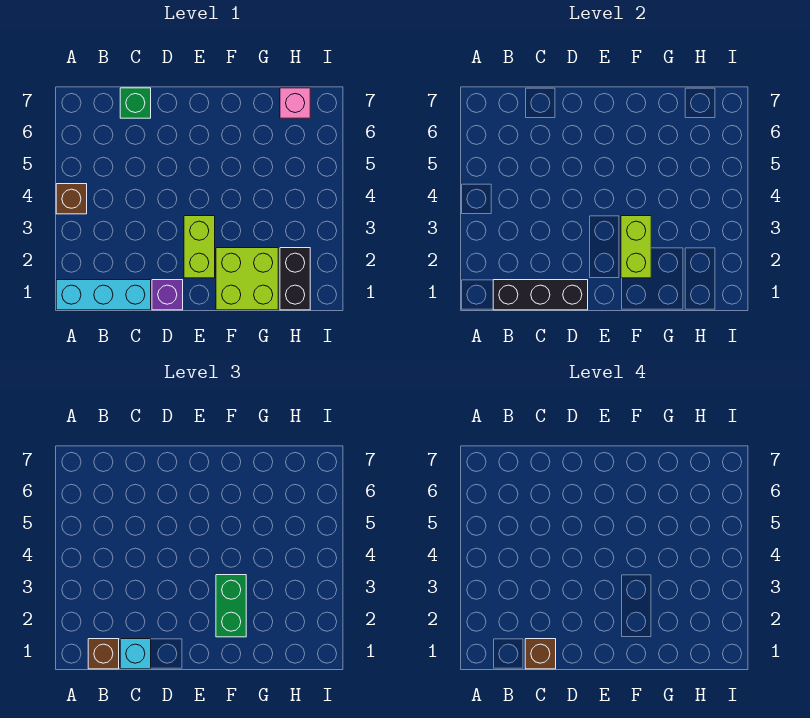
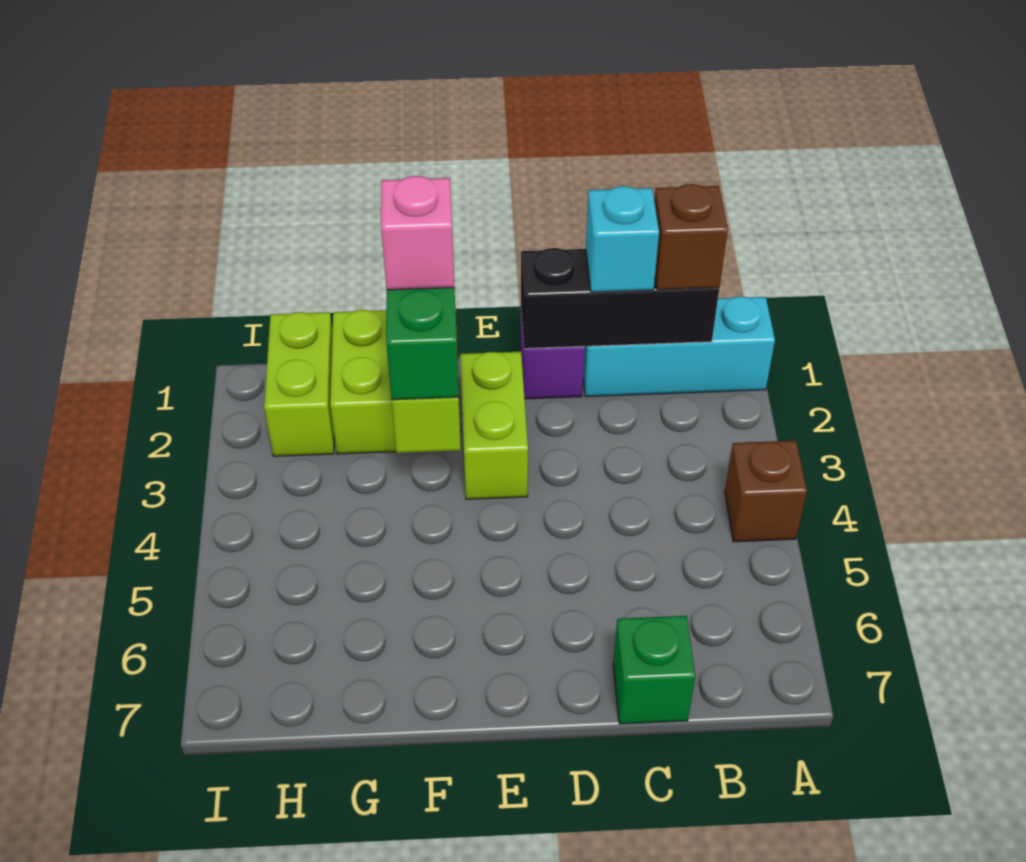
brown 1x1 brick [525,639,556,669] -> none
black 1x2 brick [280,248,310,310] -> lime 1x2 brick [264,312,334,456]
pink 1x1 brick [280,88,310,118] -> pink 1x1 brick moved to [381,176,454,290]

